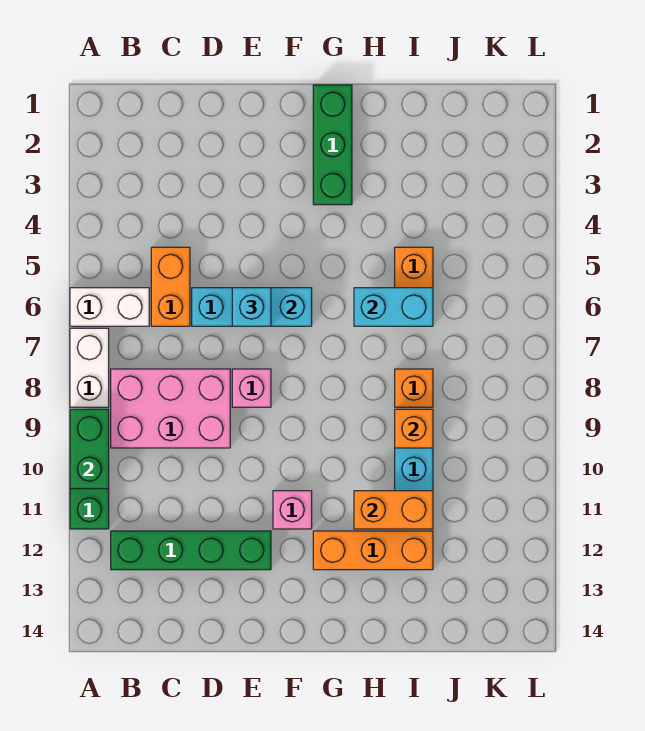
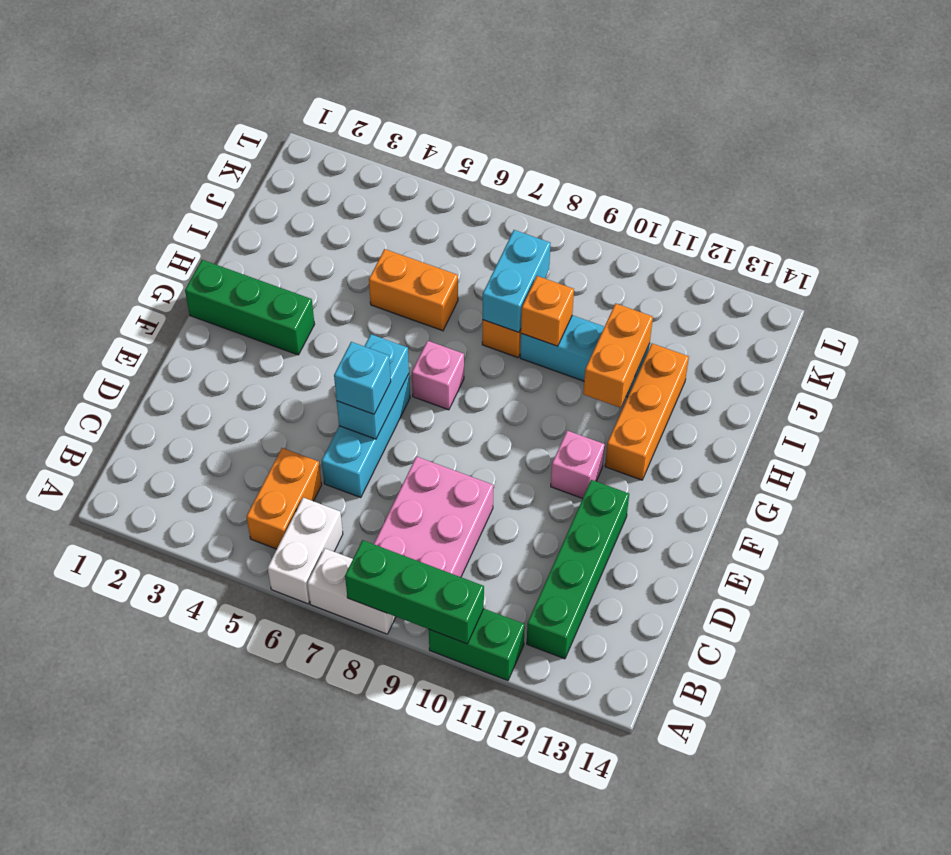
green 1x2 brick [70,409,109,489] -> green 1x3 brick [345,540,484,644]
orange 1x2 brick [151,247,190,326] -> orange 1x2 brick turned to [247,448,322,549]
pink 1x1 brick [232,369,271,407] -> pink 1x1 brick moved to [412,341,464,410]
cyan 1x2 brick [354,288,433,326] -> cyan 1x2 brick moved to [483,230,551,332]

